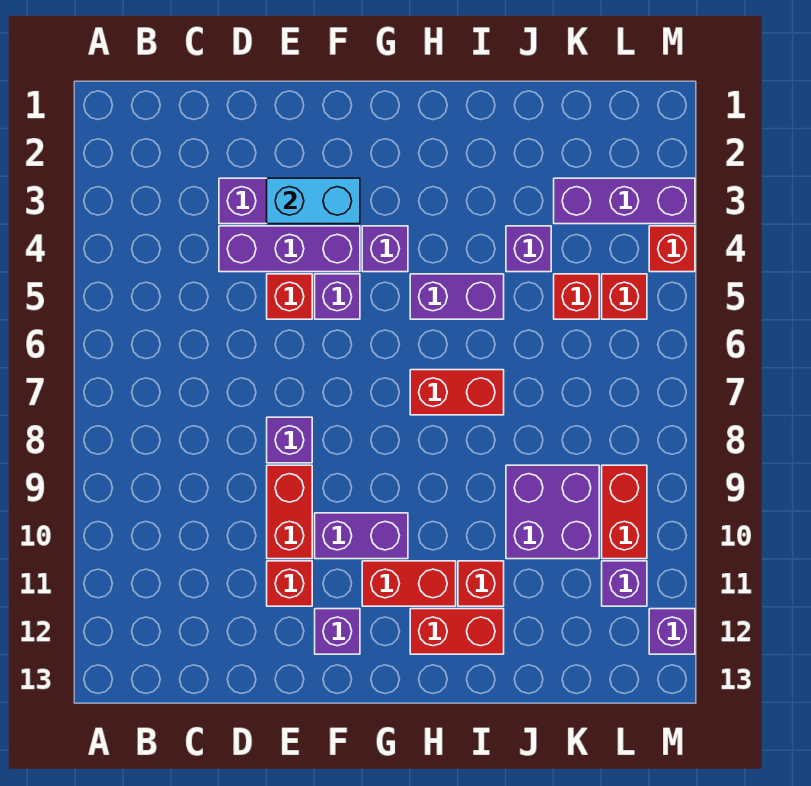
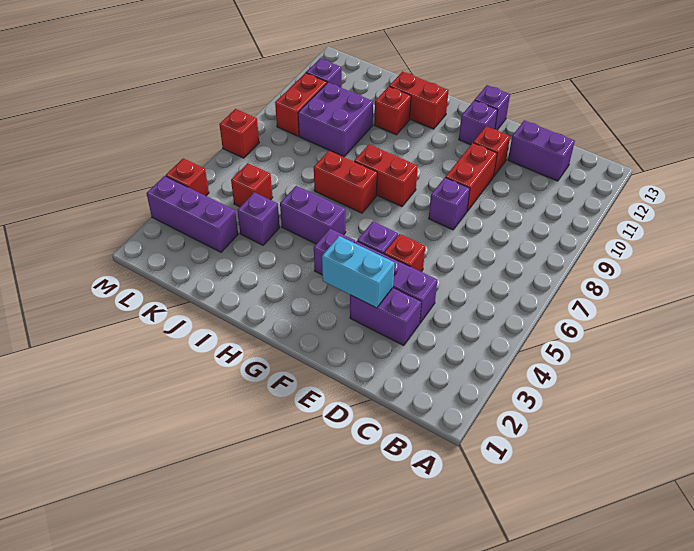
purple 1x2 brick [315,513,408,559] -> purple 1x2 brick moved to [508,120,575,181]
red 1x2 brick [362,561,456,606] -> red 1x2 brick moved to [354,145,418,207]
red 1x1 brick [602,274,647,319] -> red 1x1 brick moved to [219,109,259,158]
purple 1x1 brick [649,609,695,654] -> purple 1x1 brick moved to [475,85,510,130]

